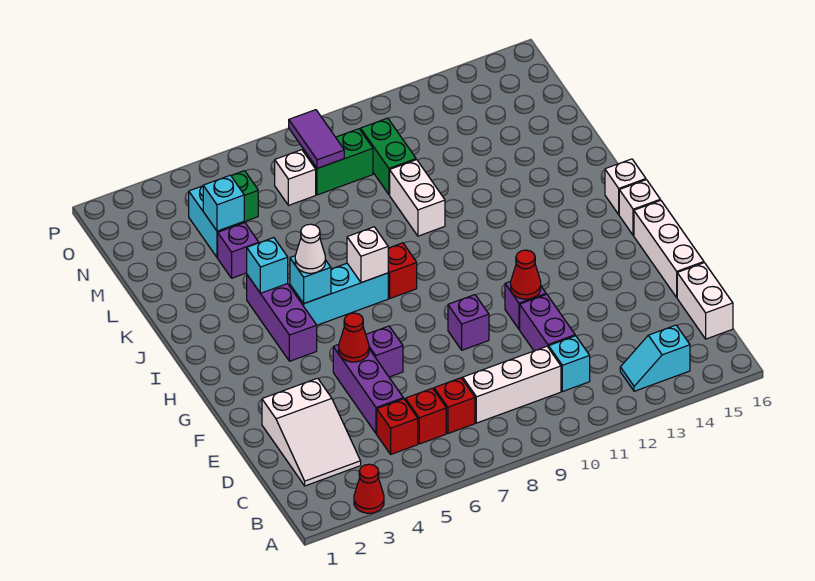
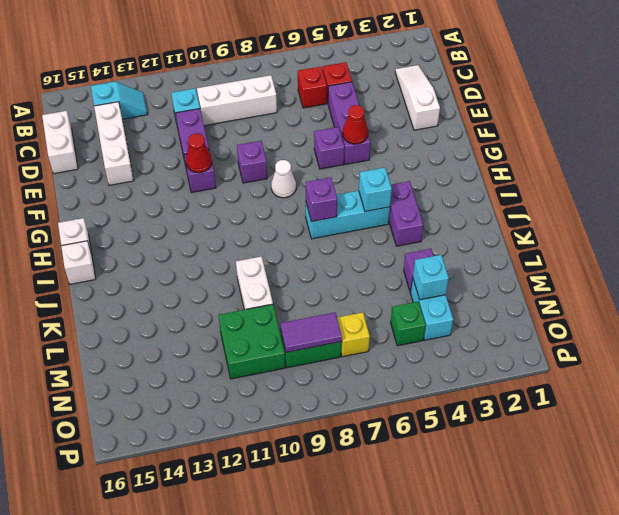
red 1x1 cone [354,464,384,513] -> none
white 2x3 slope [262,378,361,486] -> white 1x3 slope [395,65,440,130]
red 1x1 brick [434,378,475,433] -> none
white 1x3 brick [634,200,704,297] -> white 1x3 brick moved to [94,102,134,185]
purple 1x3 brick [247,275,317,361] -> purple 1x2 brick [389,181,423,246]
white 1x1 cone [295,224,325,273] -> white 1x1 cone moved to [271,160,296,198]
white 1x1 brick [347,227,388,283] -> purple 1x1 brick [306,177,337,222]
red 1x1 brick [388,243,417,298] -> none
cyan 1x1 brick [247,238,288,293] -> none
green 1x2 brick [361,118,416,195] -> green 2x2 brick [218,304,285,379]
white 1x1 brick [275,150,316,205] -> yellow 1x1 brick [337,312,370,357]
purple 1x2 tile [289,110,344,169] -> purple 1x2 tile turned to [280,313,342,352]

